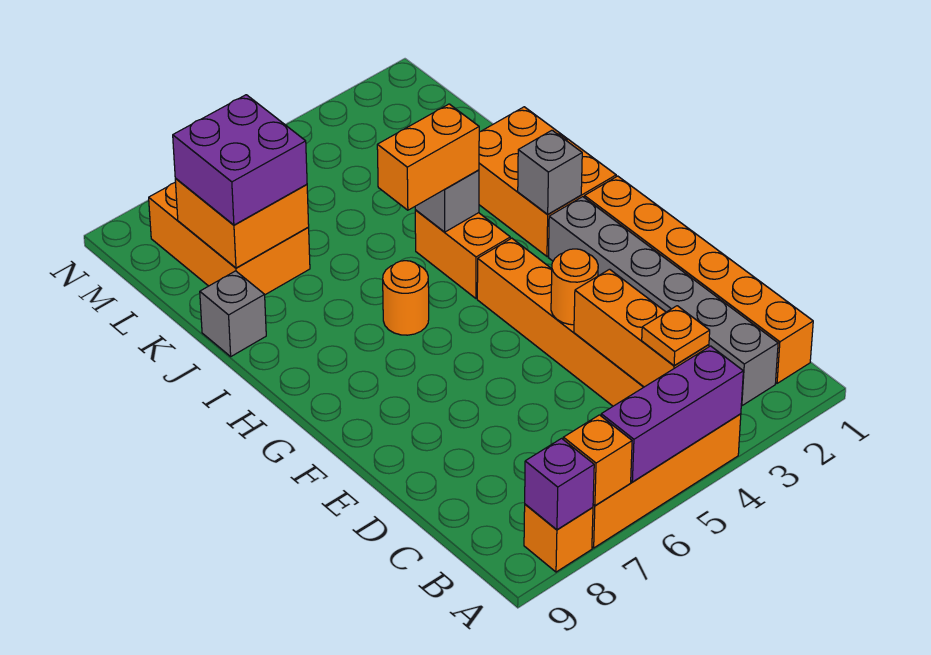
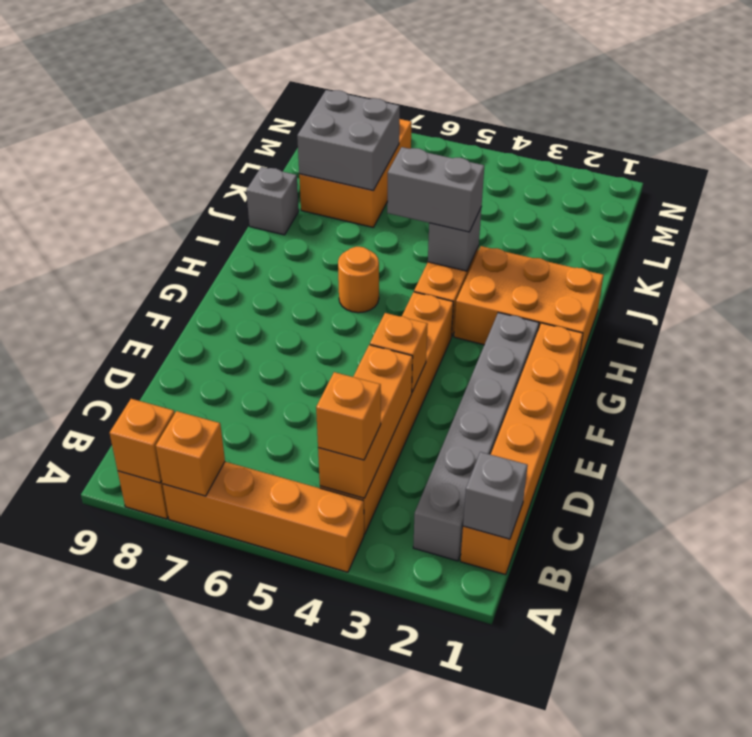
purple 1x3 brick [601,346,743,482] -> none
purple 1x1 brick [525,438,594,530] -> orange 1x1 brick [110,399,175,483]
orange 1x1 plate [642,306,710,366] -> orange 1x1 brick [316,372,381,460]
orange 1x1 round brick [551,249,598,325] -> orange 1x1 brick [370,313,428,392]
orange 2x3 brick [479,107,616,256] -> orange 2x3 brick turned to [454,246,603,366]
grey 1x1 brick [518,130,582,214] -> grey 1x1 brick moved to [463,452,528,539]
orange 1x2 brick [377,104,479,210] -> grey 1x2 brick [387,147,484,232]
orange 2x2 brick [175,179,309,268] -> grey 2x2 brick [297,90,400,190]
purple 2x2 brick [173,95,307,225] -> none

